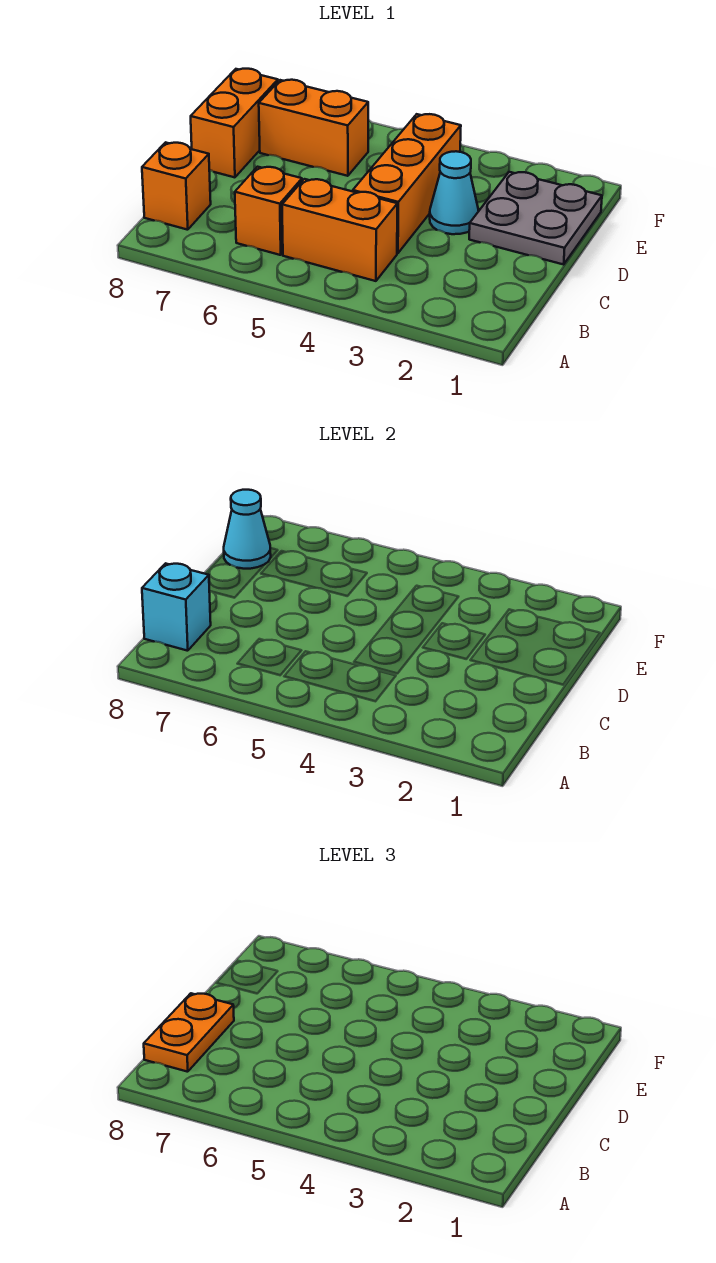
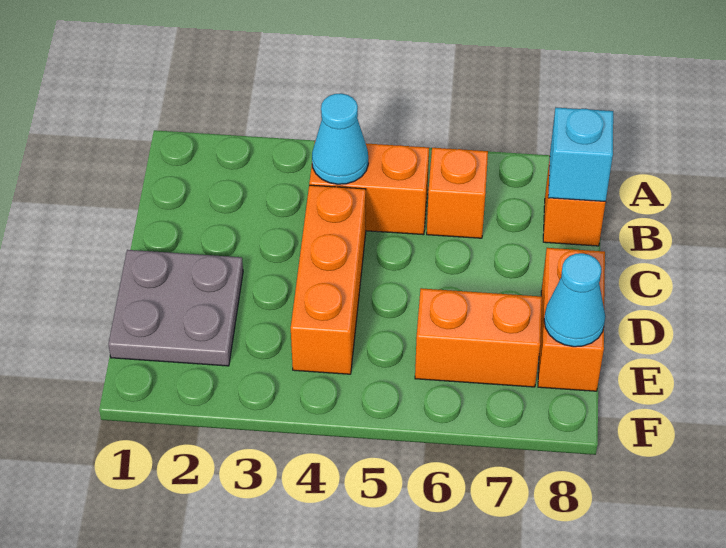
orange 1x2 plate [144,993,234,1072] -> none
cyan 1x1 cone [430,151,479,234] -> cyan 1x1 cone moved to [312,93,368,184]

